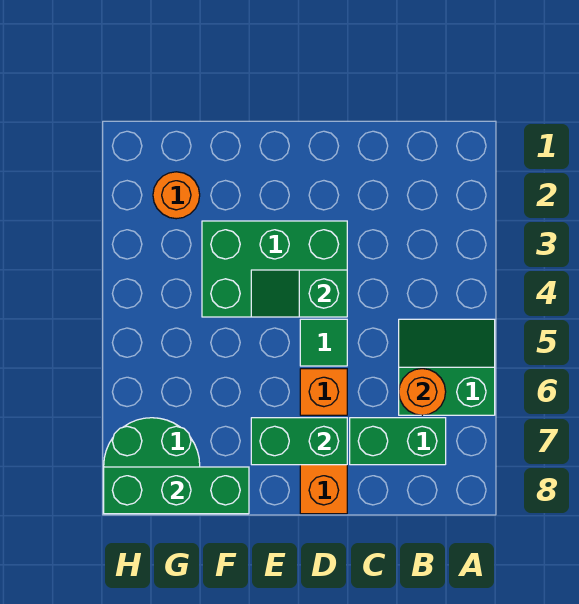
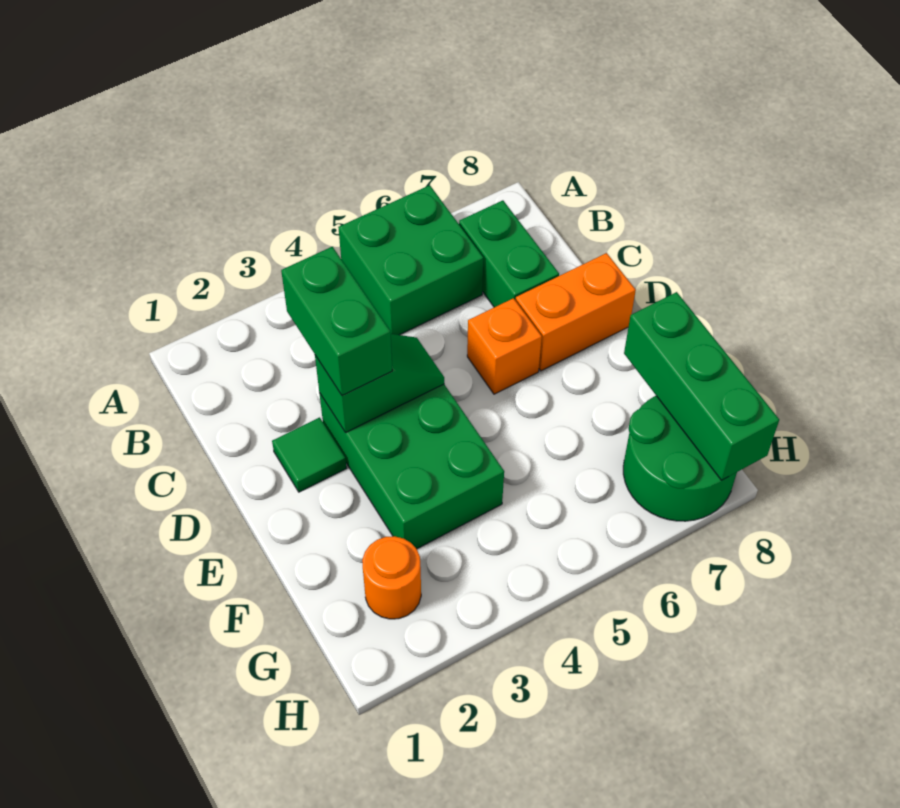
green 2x2 slope [399,319,495,415] -> green 2x2 brick [338,185,483,335]
orange 1x1 round brick [399,369,446,415] -> none
green 1x2 slope [251,270,347,317] -> green 1x2 slope turned to [315,334,444,433]
green 1x1 tile [300,319,347,366] -> green 1x1 tile moved to [272,417,346,492]
green 1x2 brick [251,418,347,465] -> green 1x2 brick moved to [281,247,392,395]

